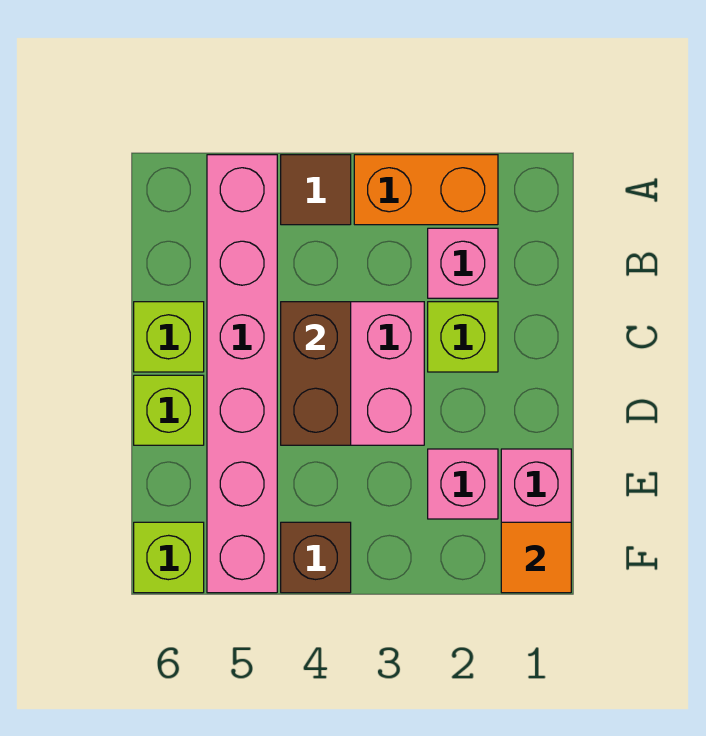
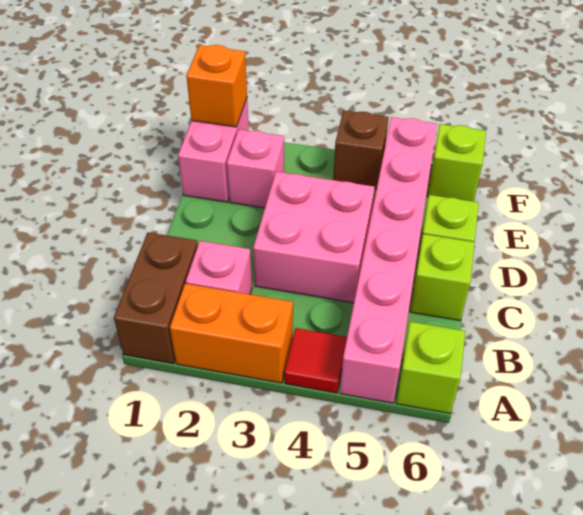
brown 1x1 tile [281,155,351,225] -> red 1x1 tile [285,328,347,393]
lime 1x1 brick [428,302,498,372] -> lime 1x1 brick moved to [396,322,465,413]
brown 1x2 brick [281,302,351,445] -> brown 1x2 brick moved to [114,233,198,364]
orange 1x1 tile [501,522,571,593] -> orange 1x1 brick [186,45,247,127]

